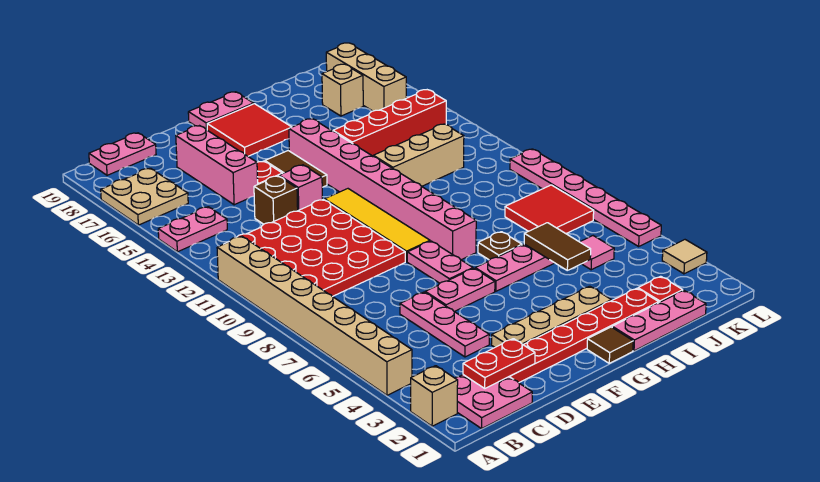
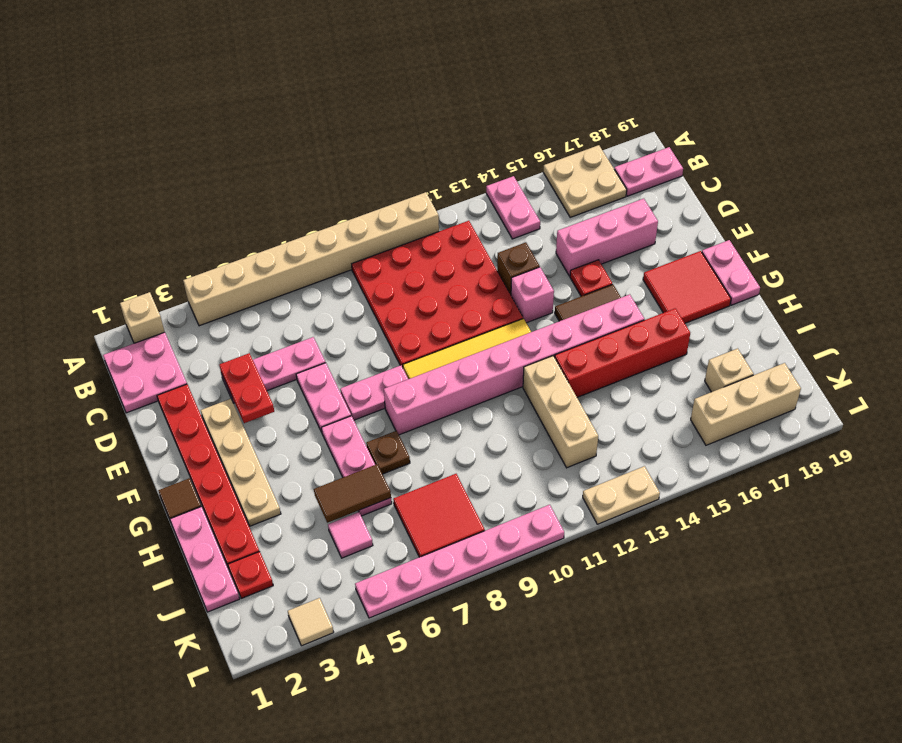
pink 1x2 plate [89,133,156,175] -> pink 1x2 plate turned to [614,147,683,196]
red 1x2 plate [463,339,535,388] -> red 1x2 plate moved to [220,353,274,423]
red 1x4 brick [333,90,446,156] -> red 1x4 brick turned to [555,309,690,397]
none -> tan 1x2 plate [583,466,660,524]

